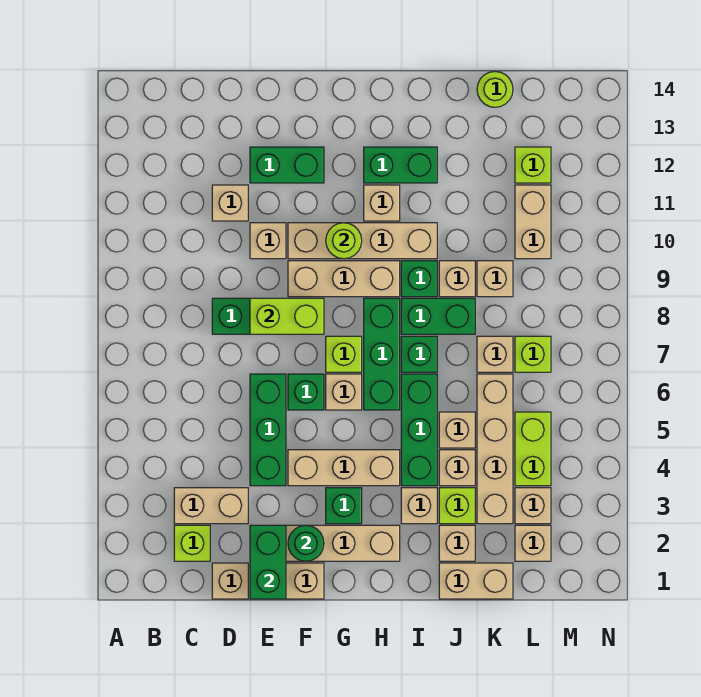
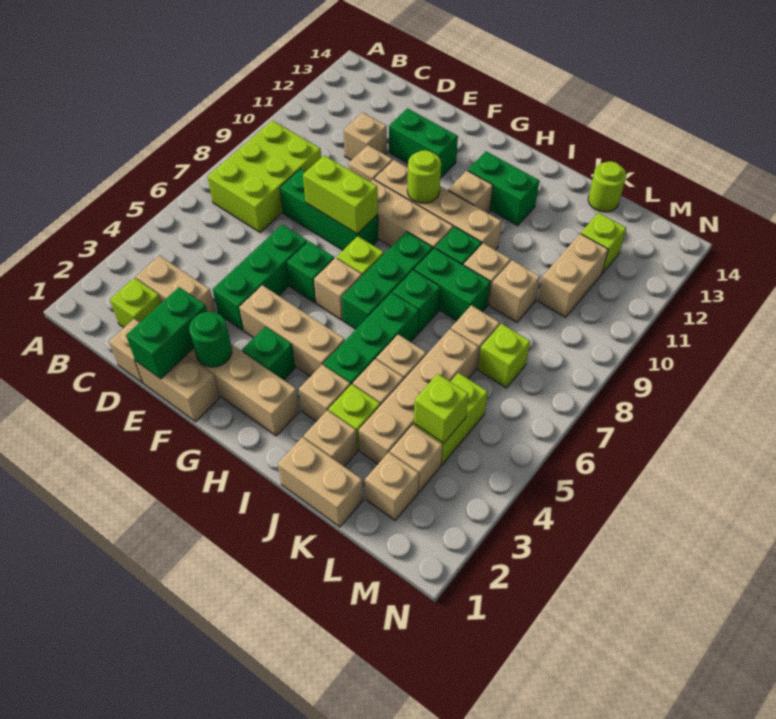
none -> lime 2x3 brick [207,120,321,233]
none -> lime 1x1 brick [414,374,469,443]

